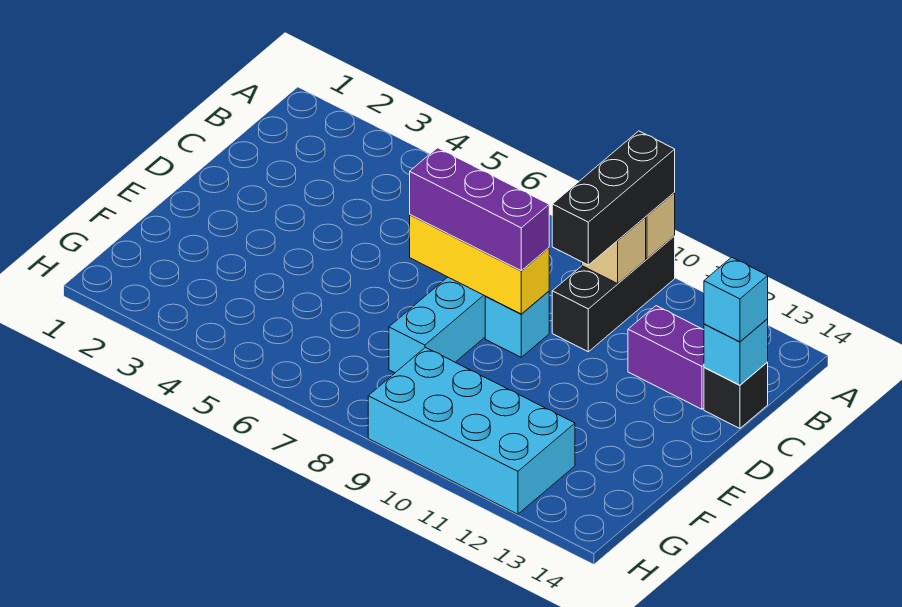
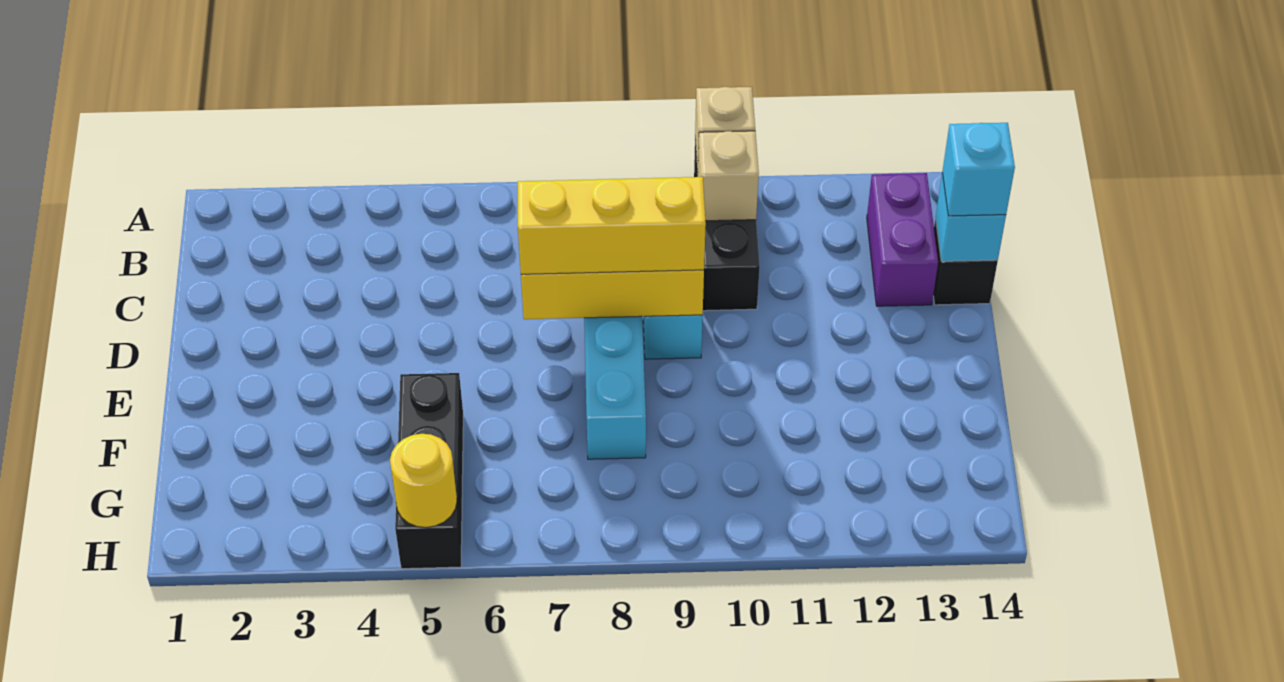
black 1x3 brick [552,131,675,265] -> black 1x3 brick moved to [395,373,463,569]
purple 1x2 brick [628,306,704,409] -> purple 1x2 brick turned to [867,173,938,306]
purple 1x3 brick [410,148,549,270] -> yellow 1x3 brick [518,177,706,274]
cyan 2x4 brick [368,347,575,514] -> none
none -> yellow 1x1 round brick [390,434,457,527]

